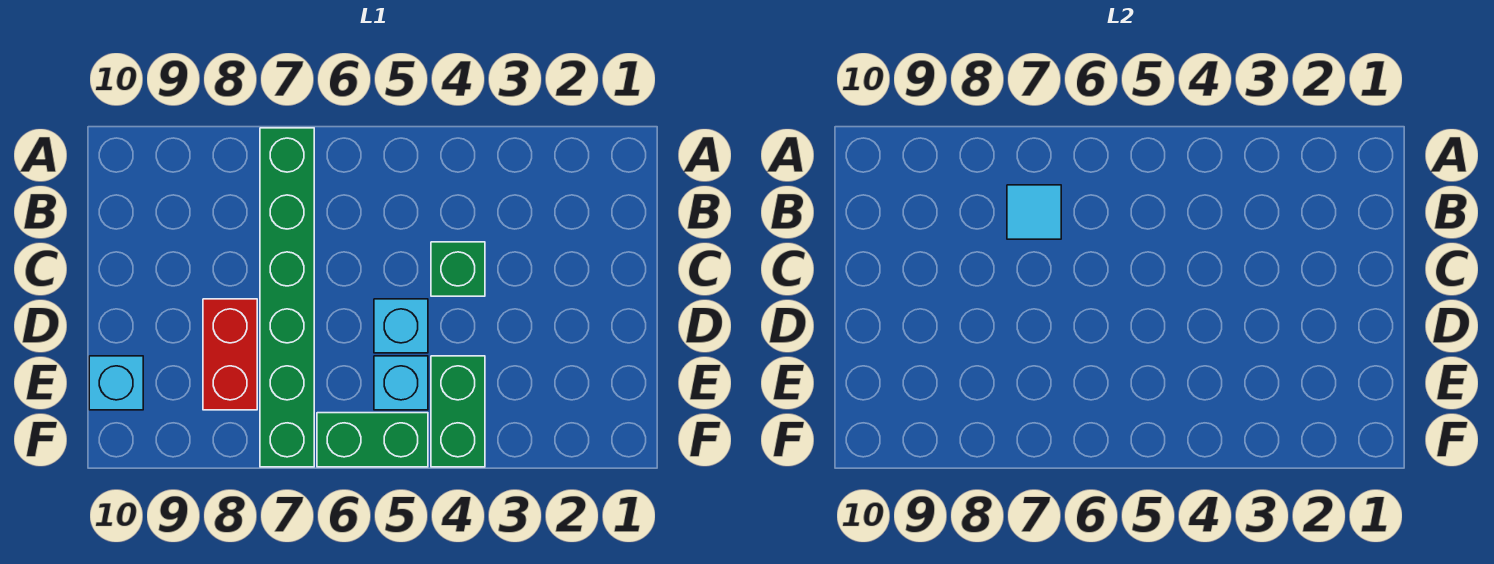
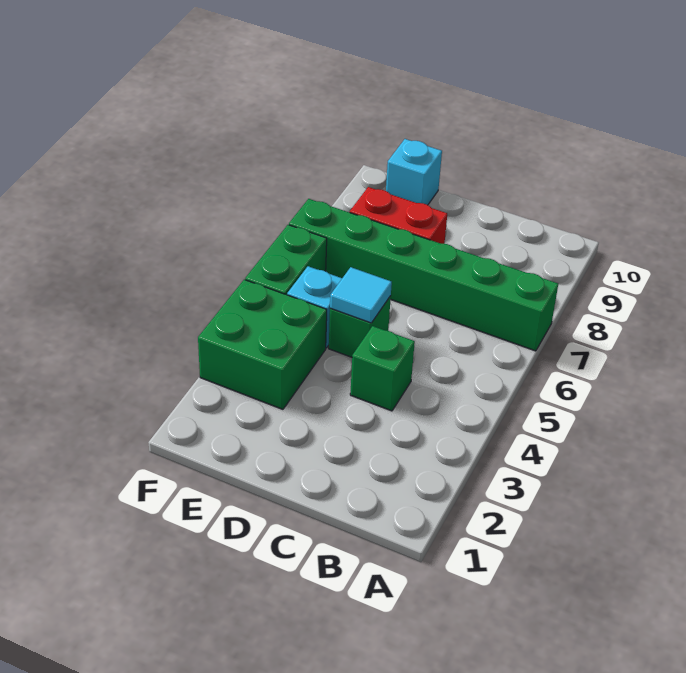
cyan 1x1 tile [1007,185,1061,239] -> cyan 1x1 tile moved to [330,267,392,323]
cyan 1x1 brick [374,299,428,353] -> green 1x1 brick [329,296,391,357]
green 1x2 brick [431,356,485,467] -> green 2x2 brick [198,280,327,409]

